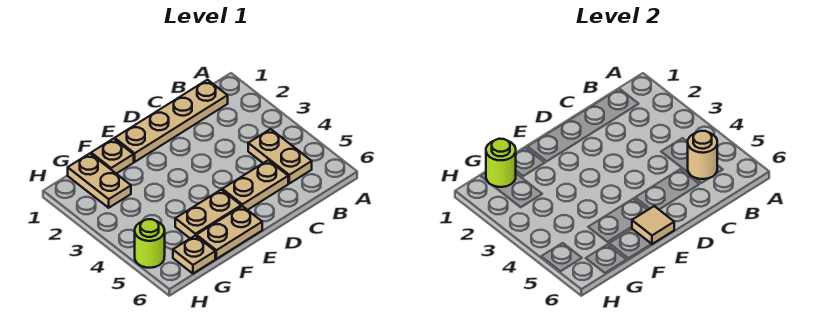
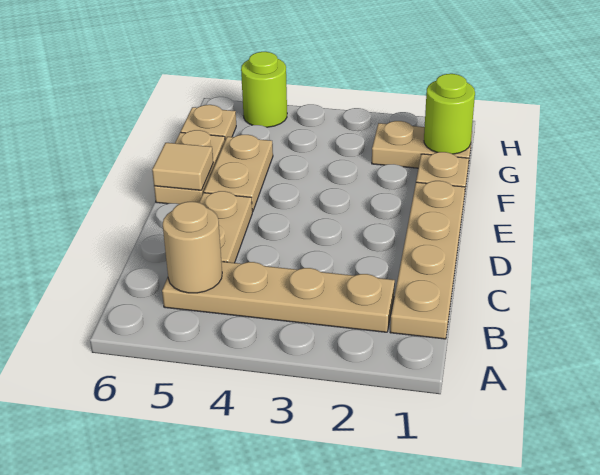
tan 1x2 plate [248,129,312,183] -> tan 1x4 plate [162,262,395,332]

